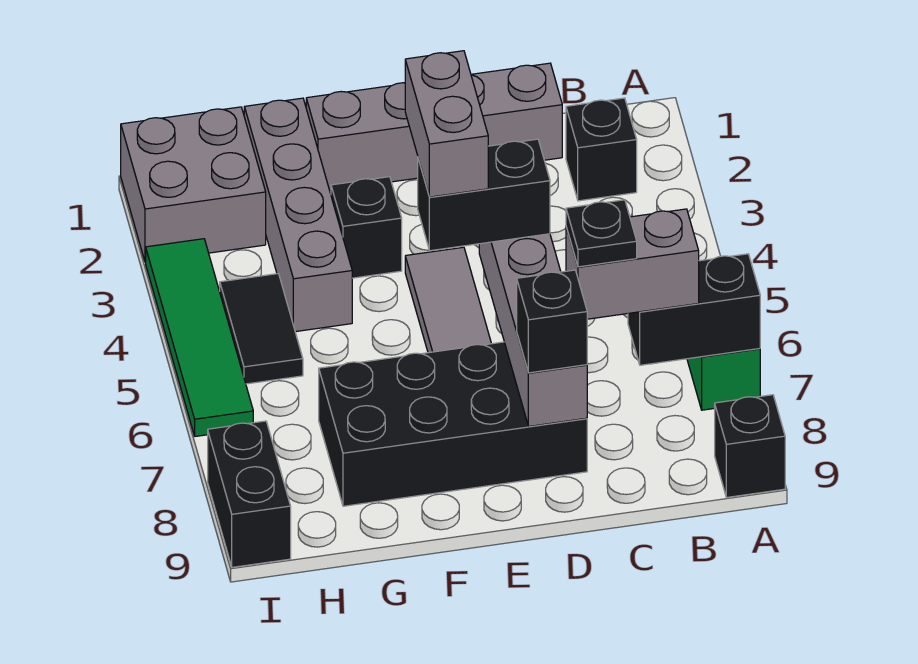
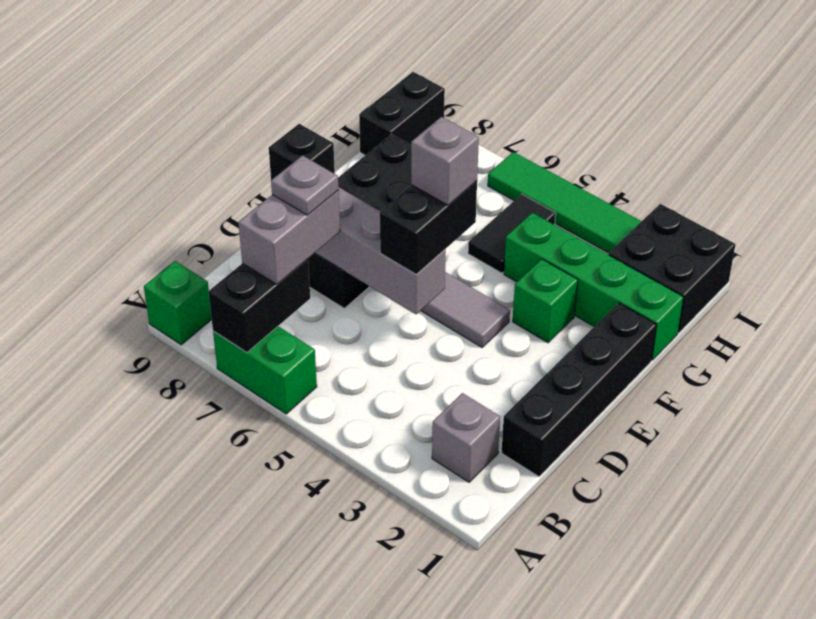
black 1x1 brick [715,395,785,497] -> green 1x1 brick [144,261,212,345]
black 1x1 brick [566,98,637,201] -> grey 1x1 brick [432,393,500,482]
grey 1x4 brick [306,63,562,191] -> black 1x4 brick [502,303,656,477]
black 1x1 plate [566,200,637,267] -> grey 1x1 plate [271,156,339,215]
grey 1x2 brick [405,51,488,197] -> grey 1x1 brick [411,117,479,205]
black 1x1 brick [331,177,402,278] -> green 1x1 brick [513,259,578,343]
grey 1x4 brick [244,98,352,332] -> green 1x4 brick [504,213,684,360]
grey 2x2 brick [121,107,266,262] -> black 2x2 brick [608,204,736,333]
black 1x2 tile [220,274,303,384] -> black 1x2 tile turned to [468,194,556,273]
black 1x2 brick [208,421,291,567] -> black 1x2 brick turned to [359,72,445,155]

